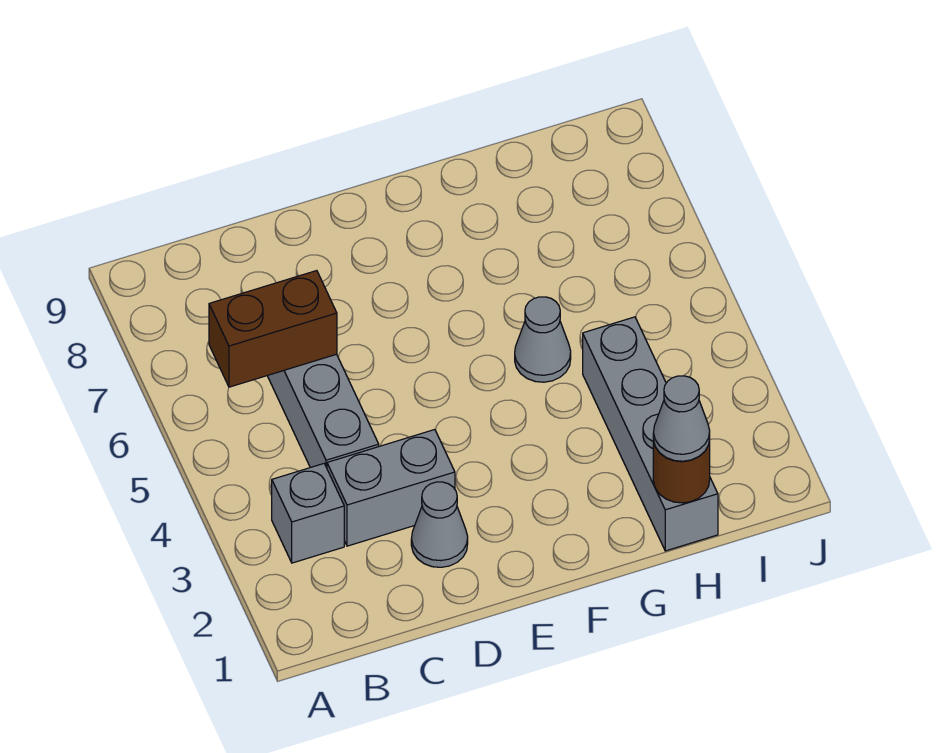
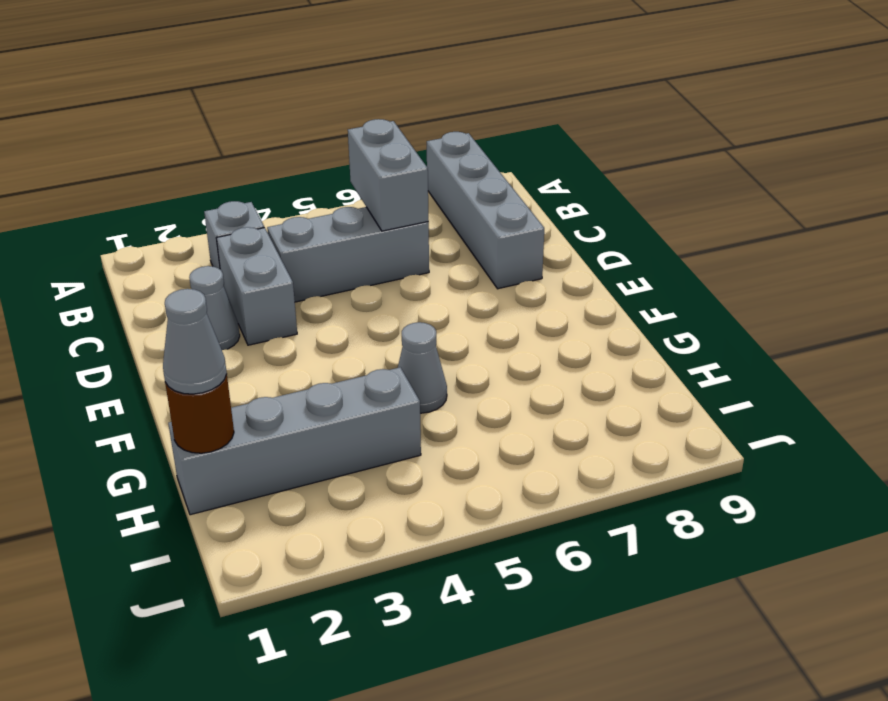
none -> grey 1x4 brick [427,132,544,289]
brown 1x2 brick [209,271,337,387] -> grey 1x2 brick [348,119,429,231]

